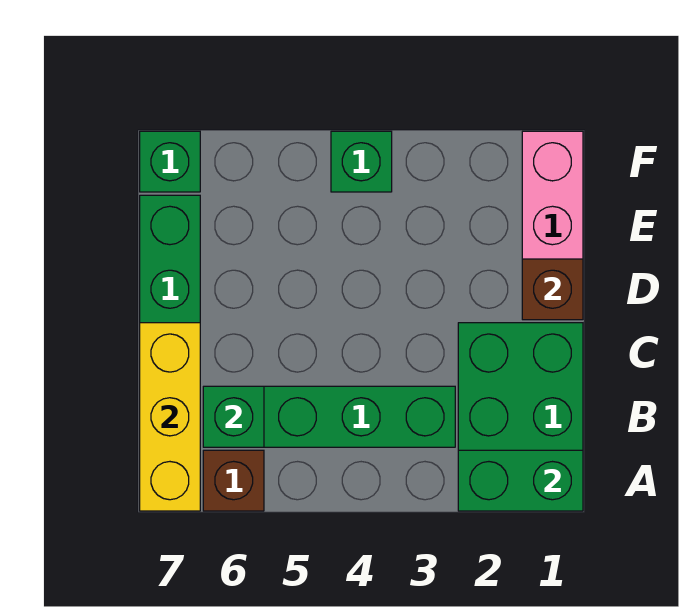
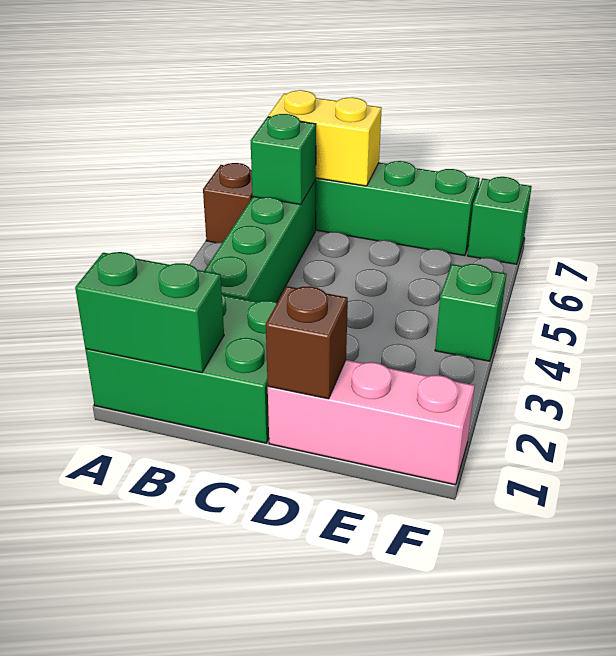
green 1x2 brick [458,450,583,511] -> green 1x2 brick turned to [75,252,224,373]
yellow 1x3 brick [140,323,200,511] -> yellow 1x2 brick [268,90,382,186]

